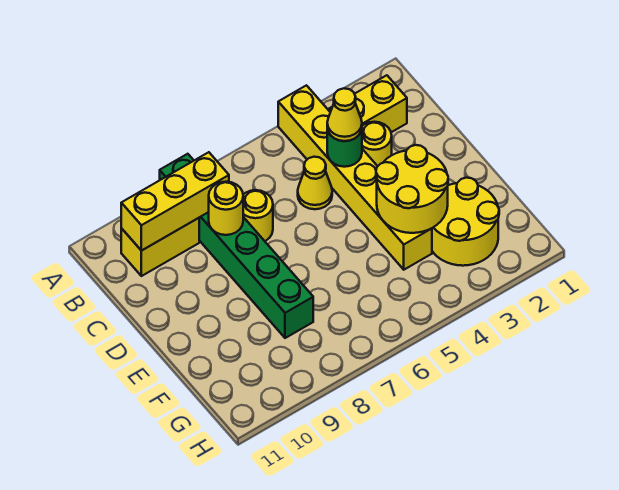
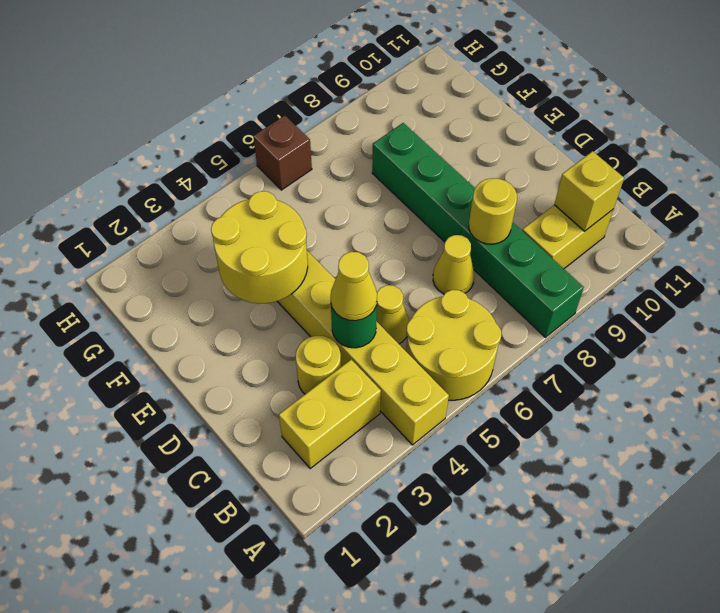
yellow 1x3 brick [121,152,229,251] -> yellow 1x1 brick [554,151,624,231]
yellow 1x1 round brick [243,190,273,241] -> yellow 1x1 cone [433,235,474,294]
yellow 2x2 round brick [432,178,499,266] -> yellow 2x2 round brick moved to [406,290,501,400]
none -> brown 1x1 brick [253,115,312,190]

